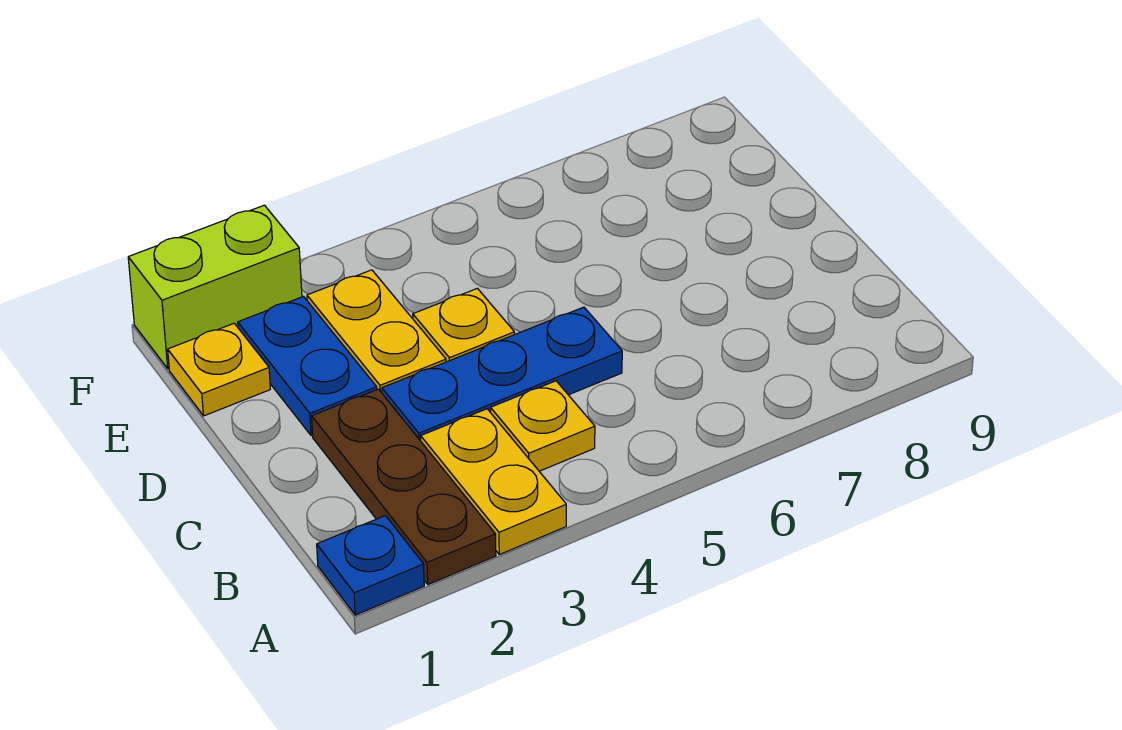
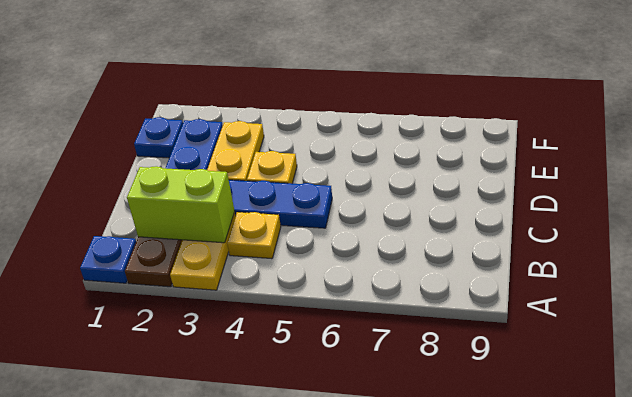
yellow 1x1 plate [168,323,270,416] -> blue 1x1 plate [134,117,183,158]
lime 1x2 brick [128,205,302,369] -> lime 1x2 brick moved to [127,166,235,243]

